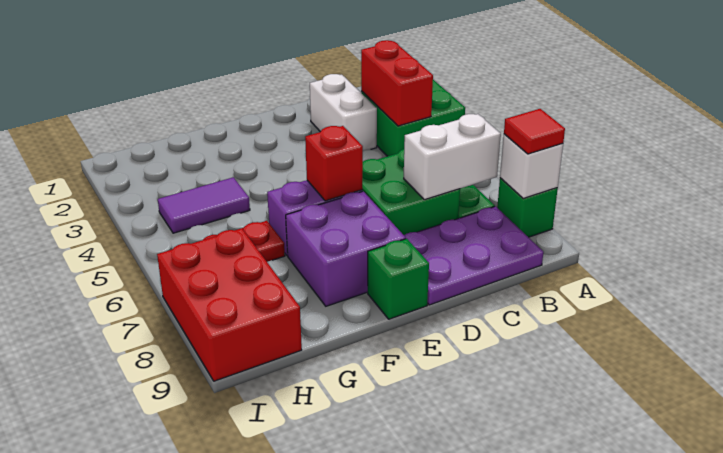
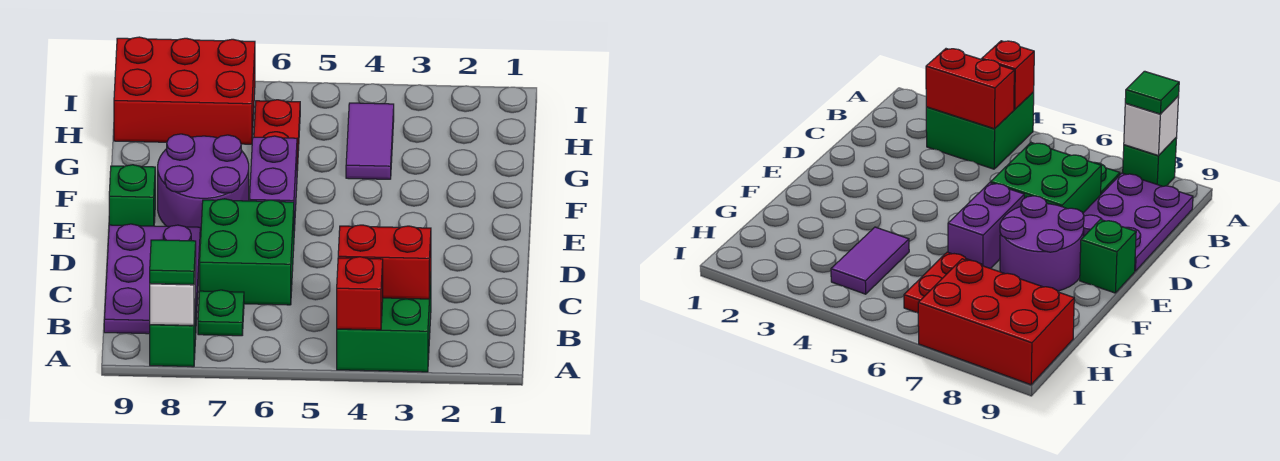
red 1x1 tile [504,109,565,154] -> green 1x1 tile [150,240,196,284]
white 1x2 brick [404,114,501,200] -> none
white 1x2 brick [310,74,377,151] -> none
red 1x1 brick [305,126,363,201] -> red 1x1 brick moved to [337,257,383,330]
purple 2x2 brick [286,191,406,306] -> purple 2x2 round brick [158,134,249,239]

